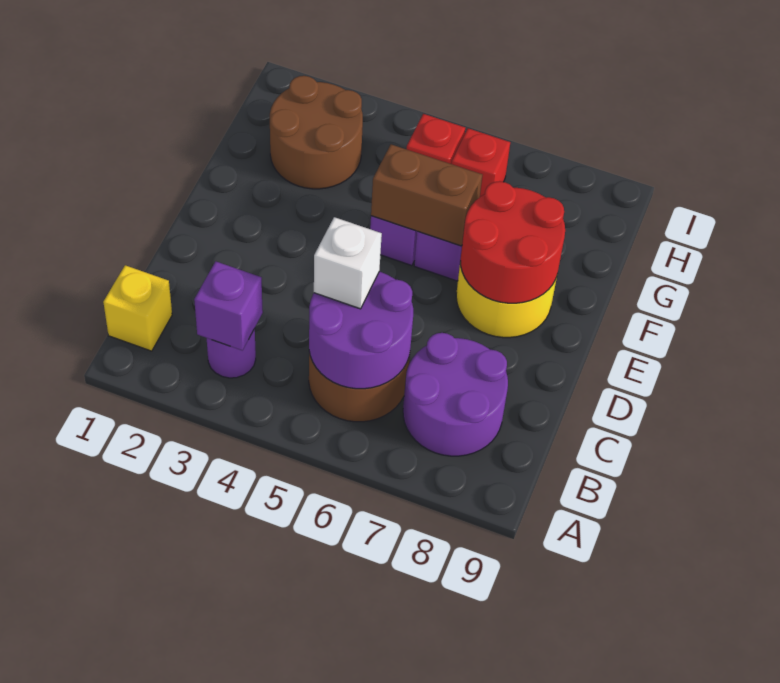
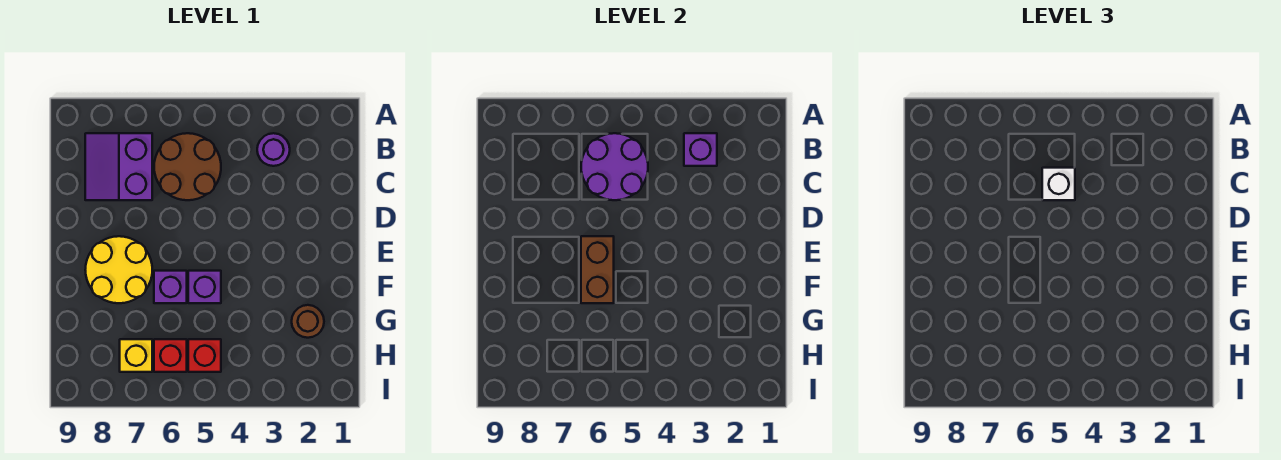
yellow 1x1 brick [103,265,172,351] -> yellow 1x1 brick moved to [120,339,152,372]
purple 2x2 round brick [403,333,508,456] -> purple 2x2 slope [85,133,152,200]
red 2x2 round brick [460,181,565,303] -> none
brown 1x2 brick [371,144,482,246] -> brown 1x2 brick turned to [581,236,614,303]
brown 2x2 round brick [270,76,363,189] -> brown 1x1 round brick [292,305,324,338]

